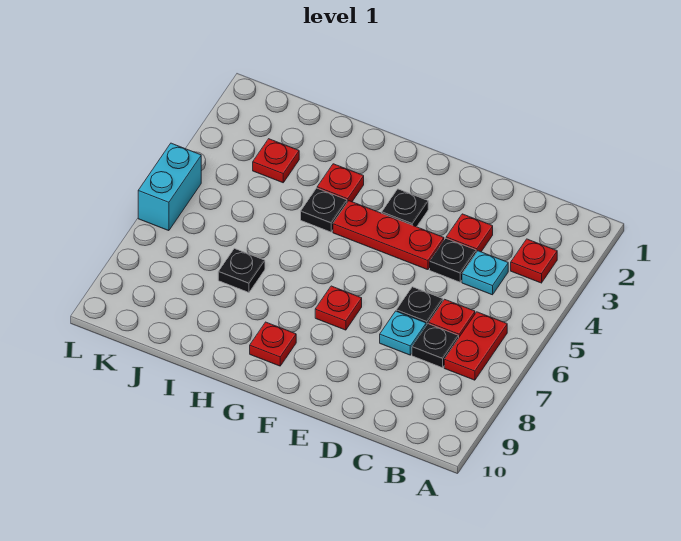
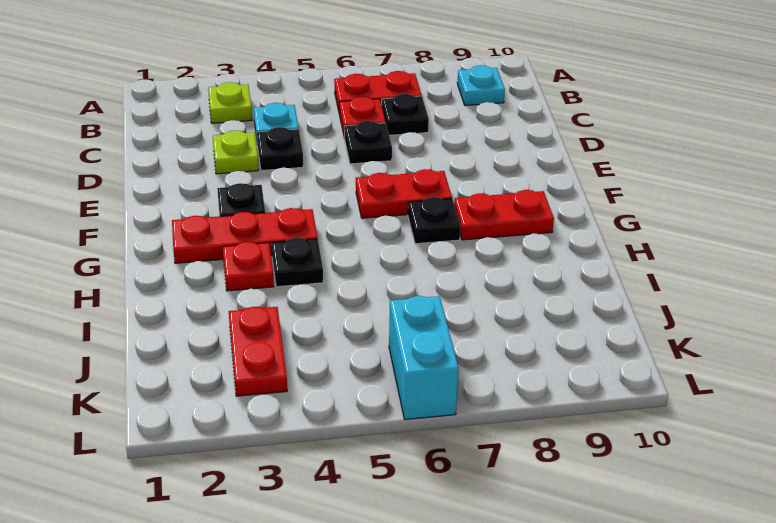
red 1x1 plate [511,239,557,283] -> lime 1x1 plate [208,82,252,123]
red 1x1 plate [446,214,493,252] -> lime 1x1 plate [213,130,259,174]
cyan 1x1 plate [380,311,426,355] -> cyan 1x1 plate moved to [457,65,505,106]
red 1x3 plate [333,201,444,270] -> red 1x3 plate turned to [172,208,318,263]
red 1x1 plate [315,286,362,330] -> red 1x2 plate [356,169,452,218]
red 1x1 plate [250,322,296,366] -> red 1x2 plate [454,190,554,240]
black 1x1 plate [218,248,265,292] -> black 1x1 plate moved to [408,197,460,244]
red 1x1 plate [253,139,299,183] -> red 1x2 plate [229,307,287,396]
cyan 1x2 brick [138,143,201,231] -> cyan 1x2 brick turned to [389,296,459,420]

